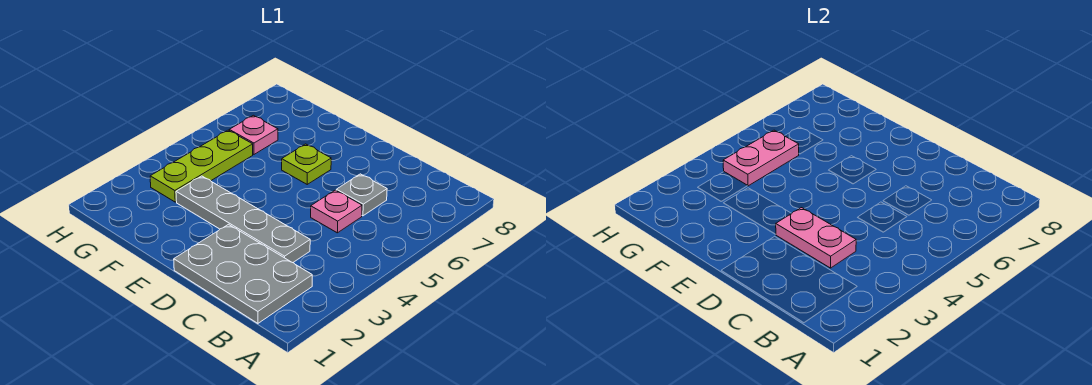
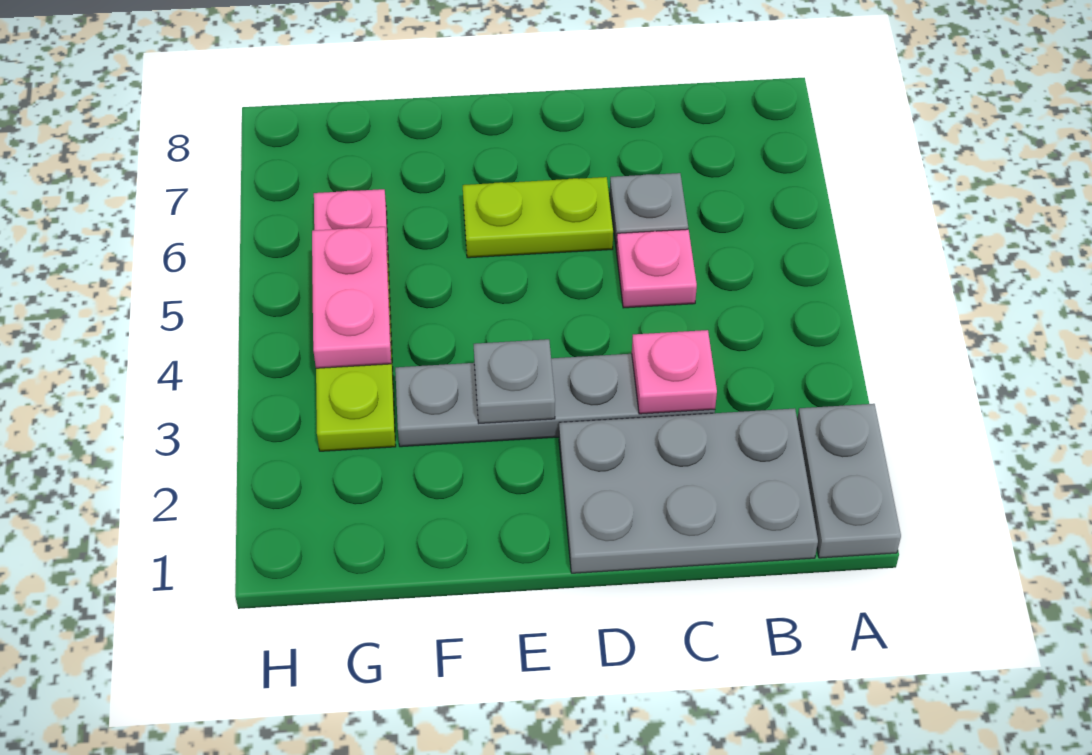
none -> grey 1x2 plate [797,404,901,558]
pink 1x2 plate [776,208,856,268] -> pink 1x1 plate [632,330,717,414]
none -> grey 1x1 plate [474,339,555,423]
lime 1x1 plate [282,144,331,184] -> lime 1x2 plate [463,177,613,258]

